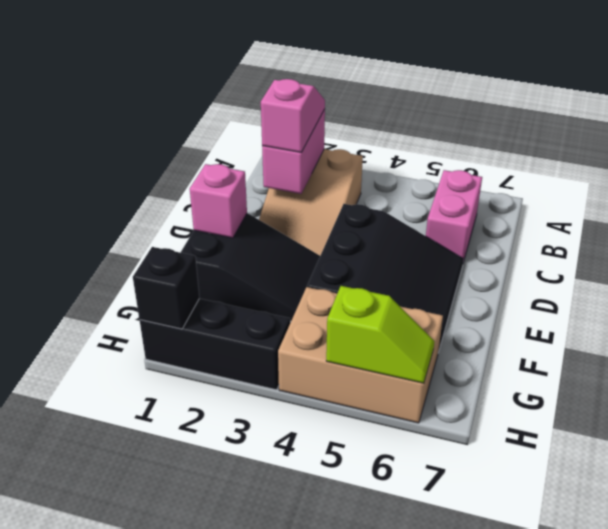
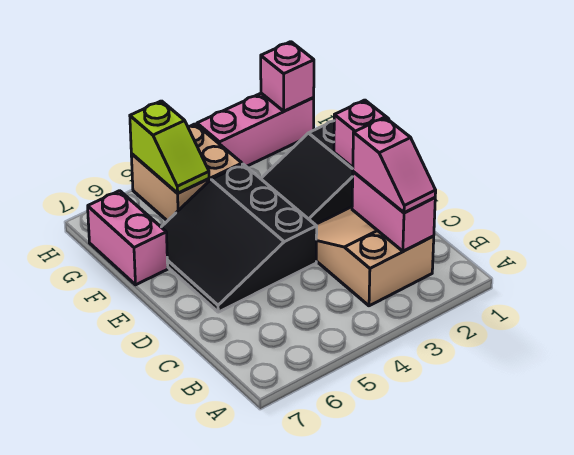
pink 1x2 brick [426,170,482,262] -> pink 1x2 brick moved to [88,191,168,285]
tan 2x3 brick [278,287,443,423] -> tan 2x2 brick [131,124,242,221]
black 1x3 brick [139,299,290,390] -> pink 1x3 brick [197,93,314,167]
black 1x1 brick [133,247,200,329] -> pink 1x1 brick [261,42,314,111]
lime 1x2 slope [326,286,434,383] -> lime 1x2 slope turned to [130,101,209,193]

